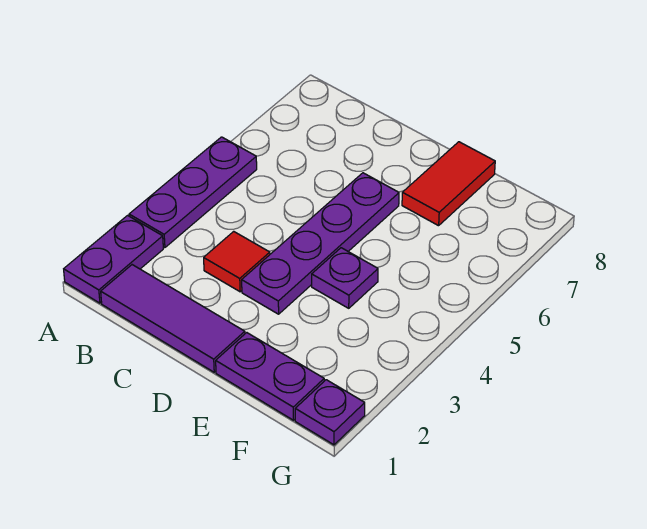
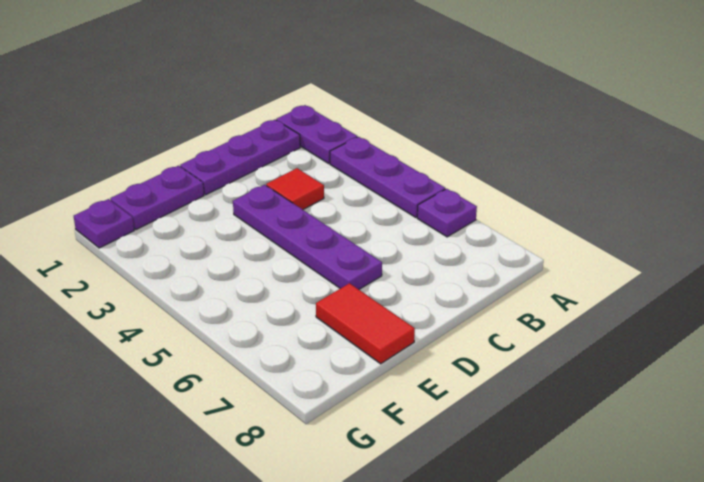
purple 1x3 tile [101,265,245,372] -> purple 1x3 plate [180,120,300,195]
purple 1x1 plate [312,248,378,308] -> purple 1x1 plate moved to [417,189,477,237]

